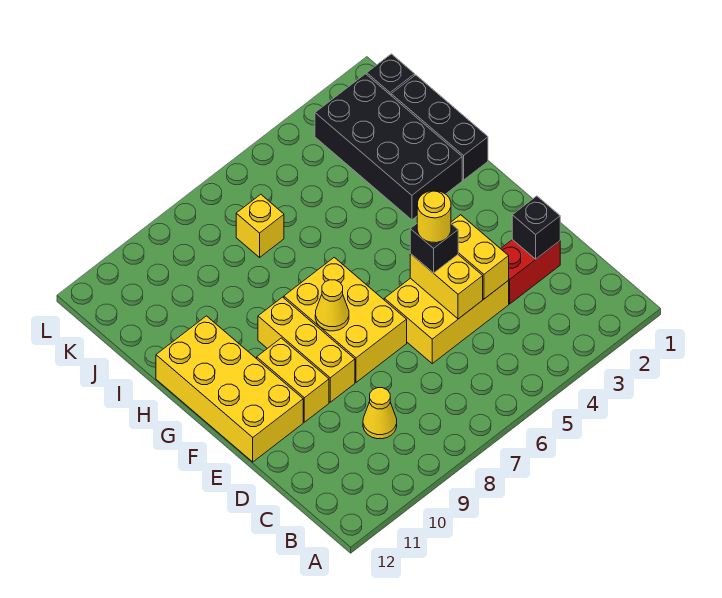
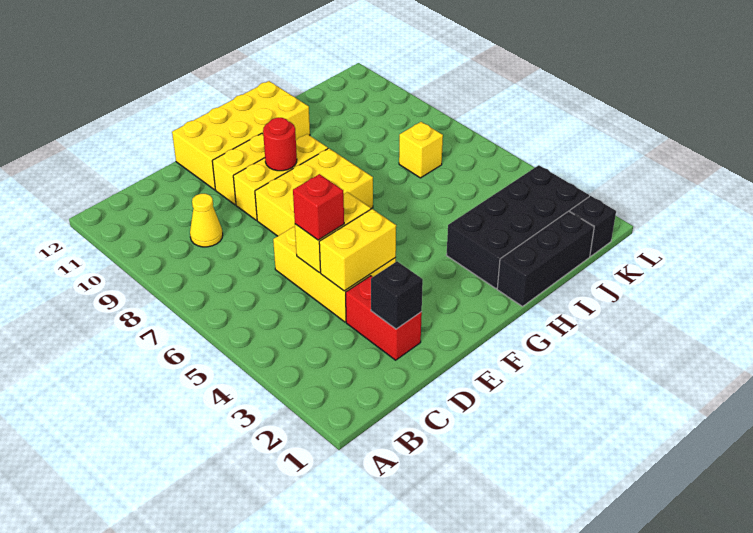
none -> red 1x1 brick [293,174,344,240]
black 1x1 brick [410,224,458,273] -> none
yellow 1x1 round brick [417,191,451,243] -> none
yellow 1x1 cone [315,280,349,331] -> none
none -> red 1x1 round brick [263,118,297,171]

